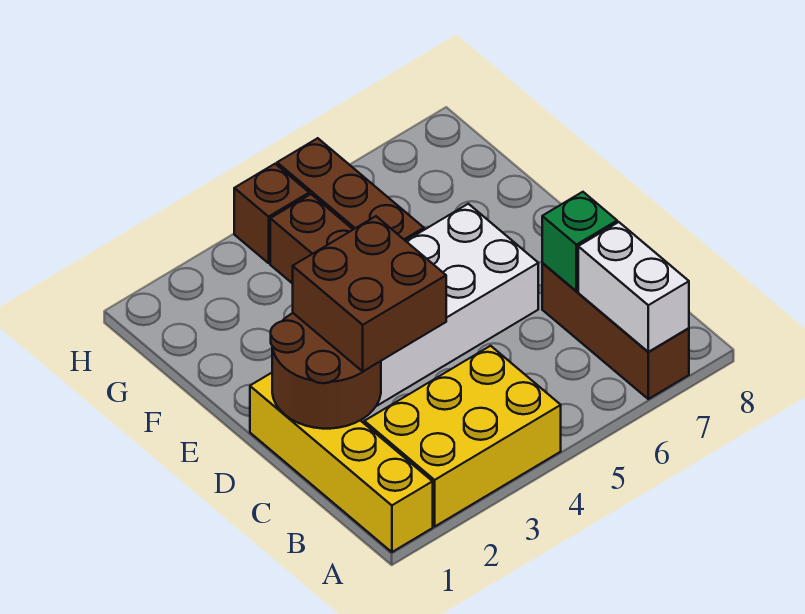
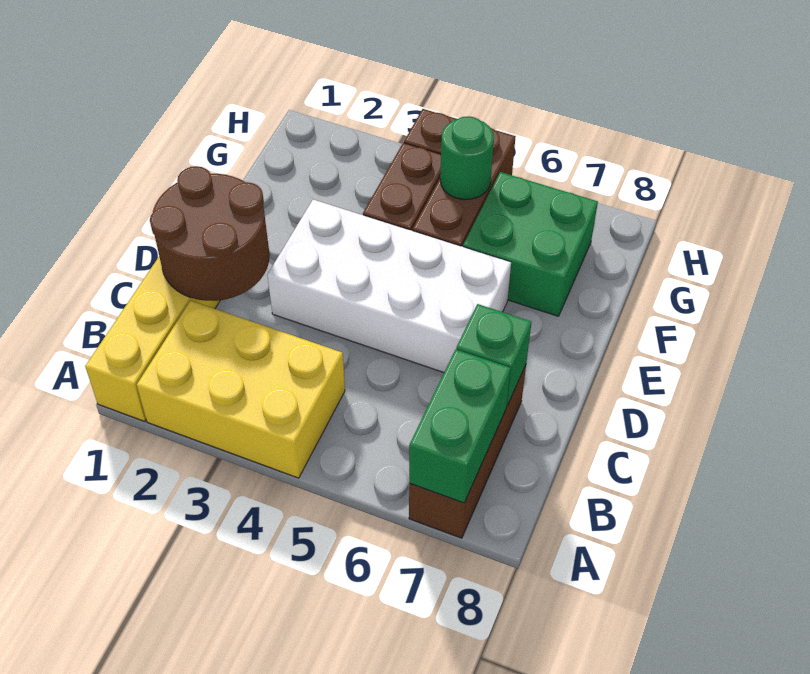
white 1x2 brick [578,222,689,352] -> green 1x2 brick [409,350,511,503]
brown 2x2 brick [293,216,446,371] -> none
none -> green 2x2 brick [463,172,598,316]
none -> green 1x1 round brick [440,116,494,200]

